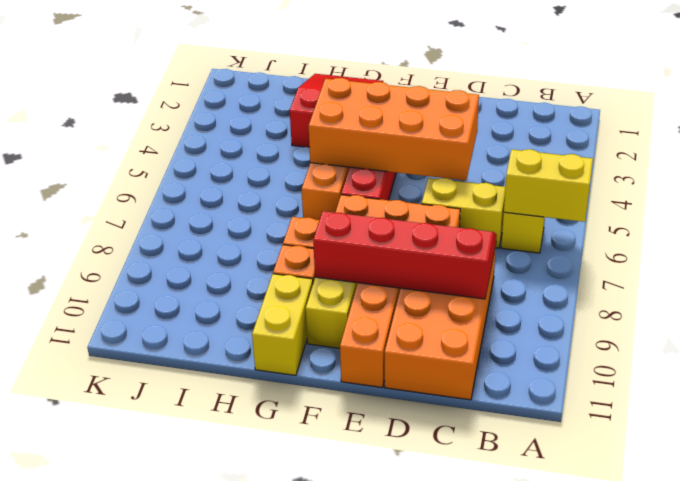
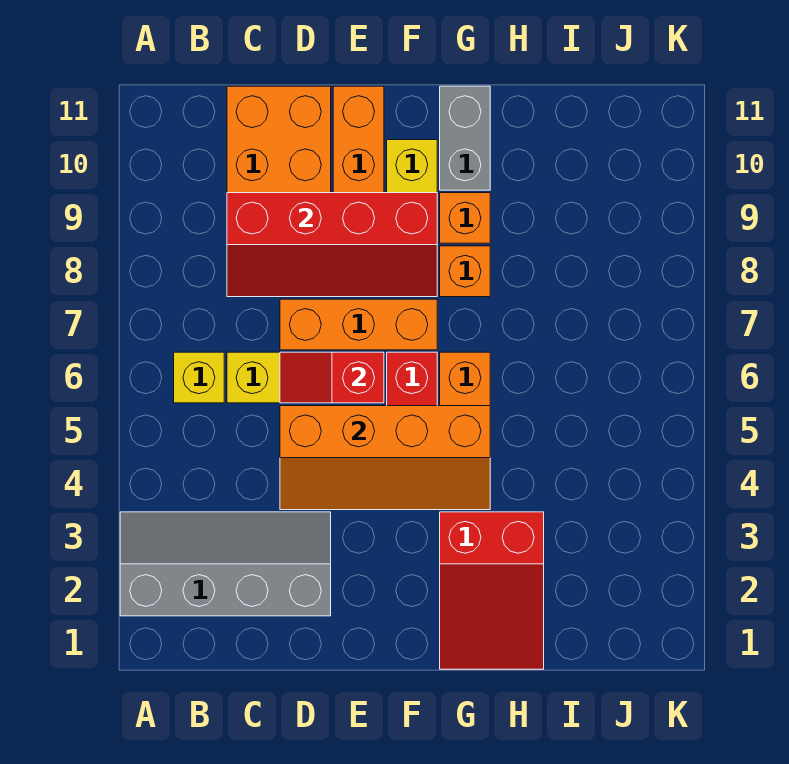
none -> grey 2x4 slope [120,512,331,616]
yellow 1x2 brick [504,149,593,222] -> none
orange 2x4 brick [309,78,479,181] -> orange 2x4 slope [280,406,490,510]
none -> red 1x2 slope [280,352,384,403]
yellow 1x2 brick [252,274,313,375] -> grey 1x2 brick [440,86,490,190]

